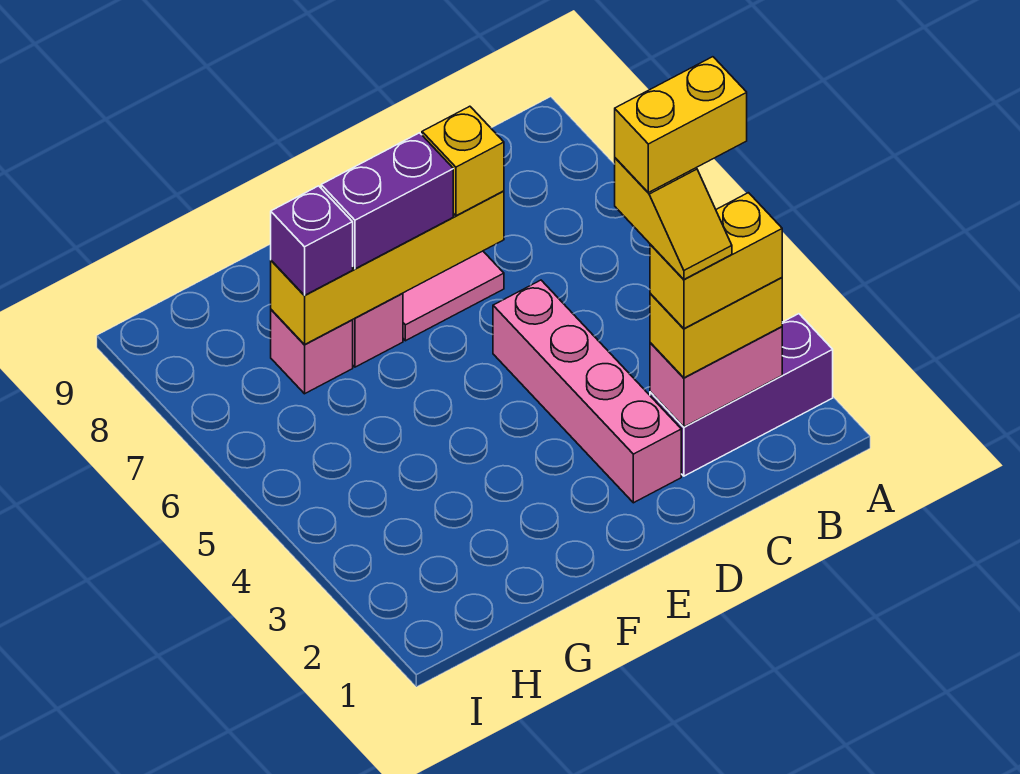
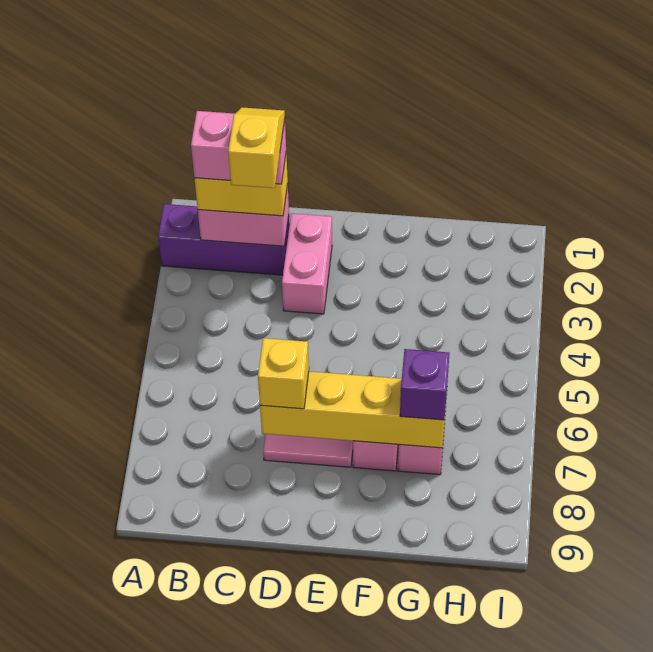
yellow 1x2 brick [650,193,782,329] -> pink 1x2 brick [191,111,286,184]
yellow 1x2 brick [615,57,747,193] -> none
pink 1x4 brick [493,280,681,503] -> pink 1x2 brick [282,213,332,314]
purple 1x2 brick [321,133,453,269] -> none

